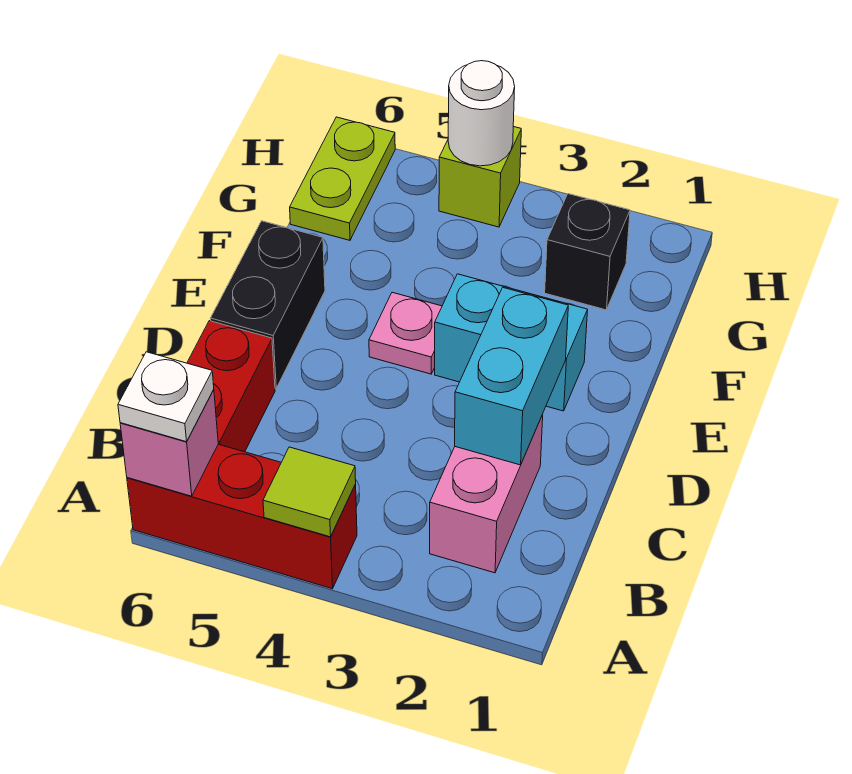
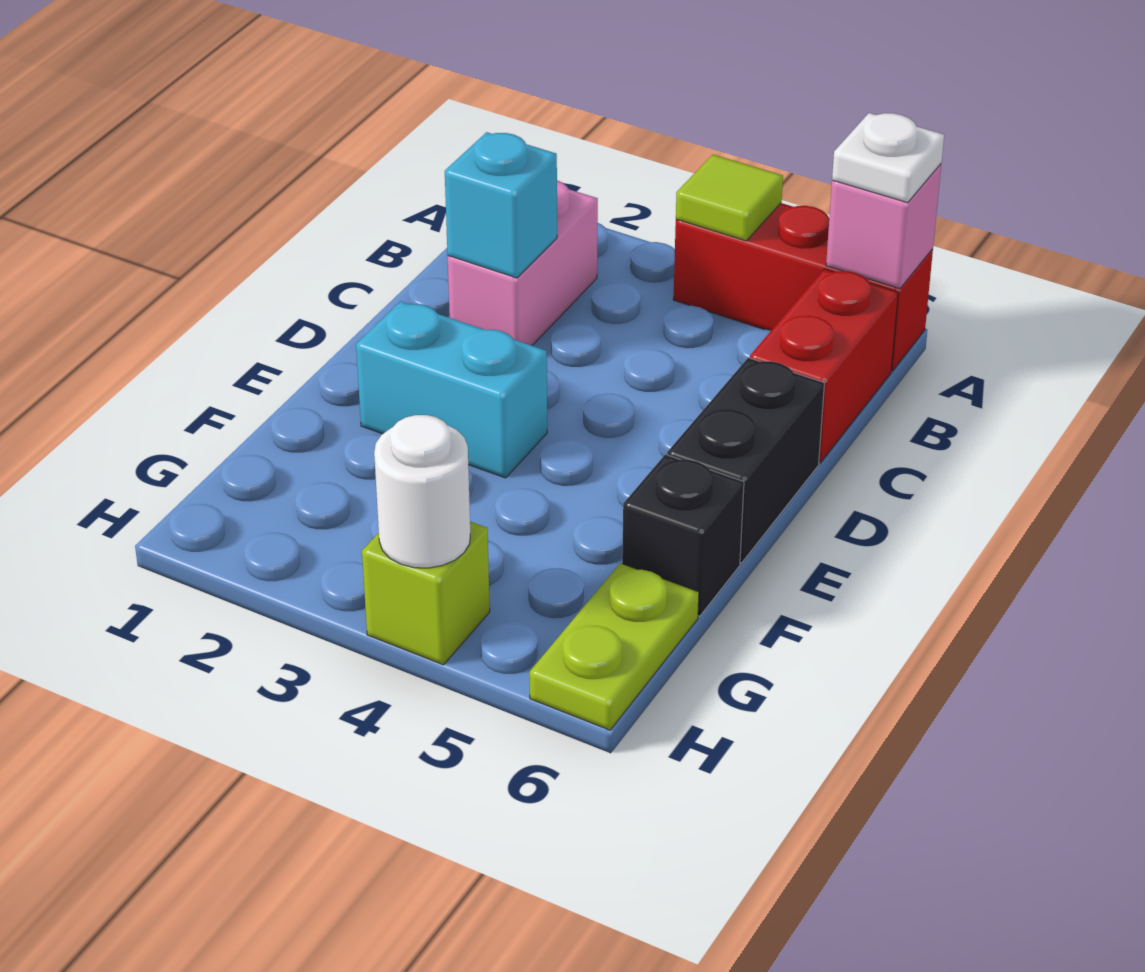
cyan 1x2 brick [455,288,568,465] -> cyan 1x1 brick [445,132,557,278]
pink 1x1 plate [369,292,442,374] -> none
black 1x1 brick [545,194,630,310] -> black 1x1 brick moved to [622,454,744,616]

